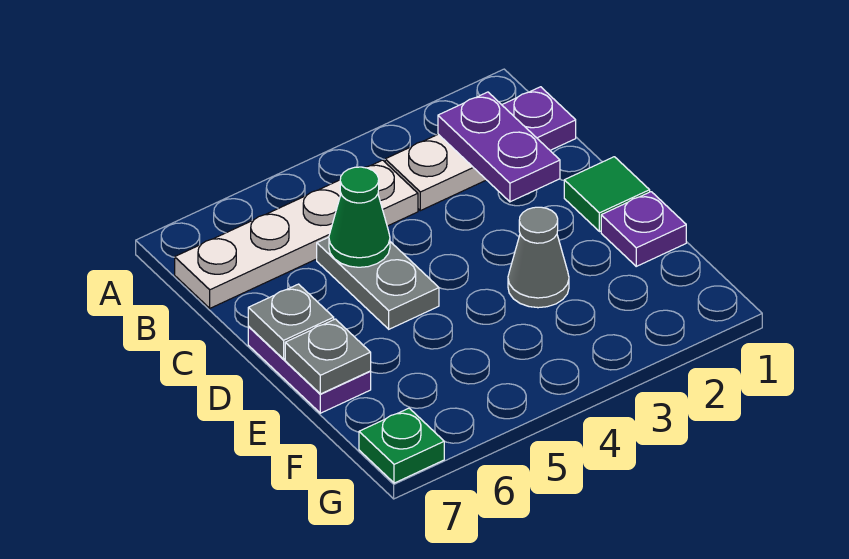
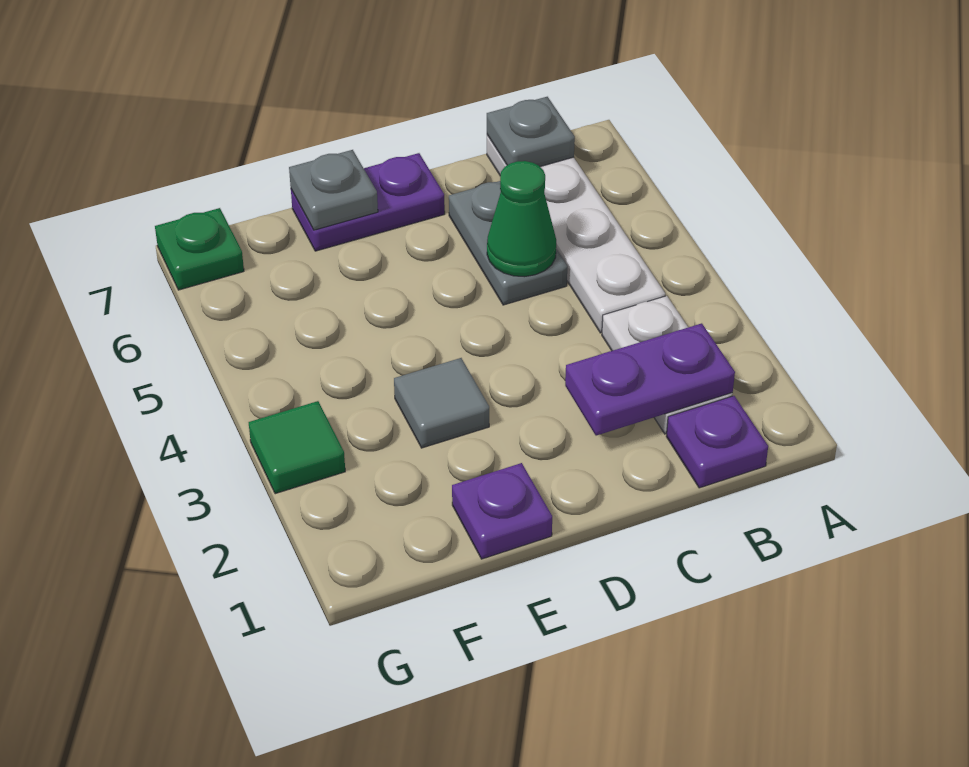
grey 1x2 plate [317,237,439,329] -> grey 1x2 plate turned to [449,181,567,305]
green 1x1 tile [564,157,650,232] -> green 1x1 tile moved to [249,401,345,494]
grey 1x1 plate [248,284,334,359] -> grey 1x1 plate moved to [487,97,575,166]
grey 1x1 cone [508,207,569,308] -> grey 1x1 tile [394,358,489,448]

